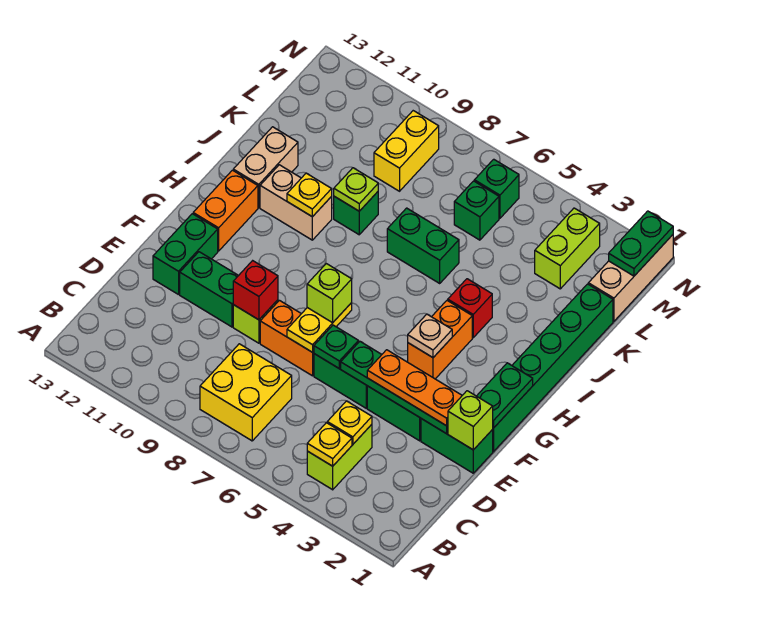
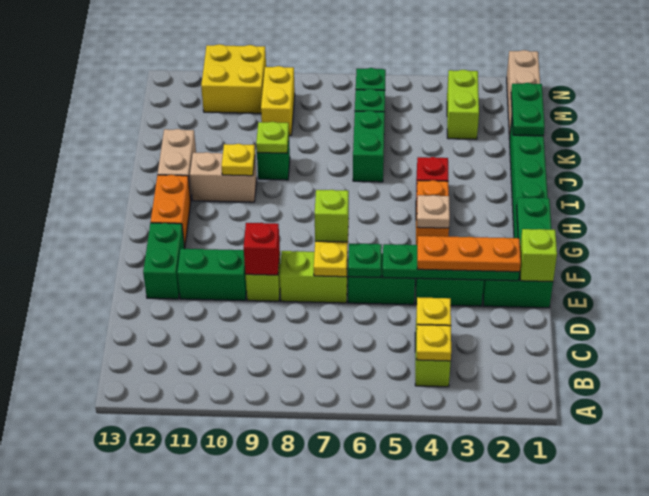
yellow 2x2 brick [200,344,292,441] -> yellow 2x2 brick moved to [201,44,266,113]
orange 1x2 brick [260,300,314,376] -> lime 1x2 brick [280,251,348,303]
green 1x2 brick [387,208,459,283] -> green 1x2 brick turned to [353,111,385,182]
green 1x2 plate [609,211,673,276] -> green 1x2 plate moved to [511,83,545,136]

